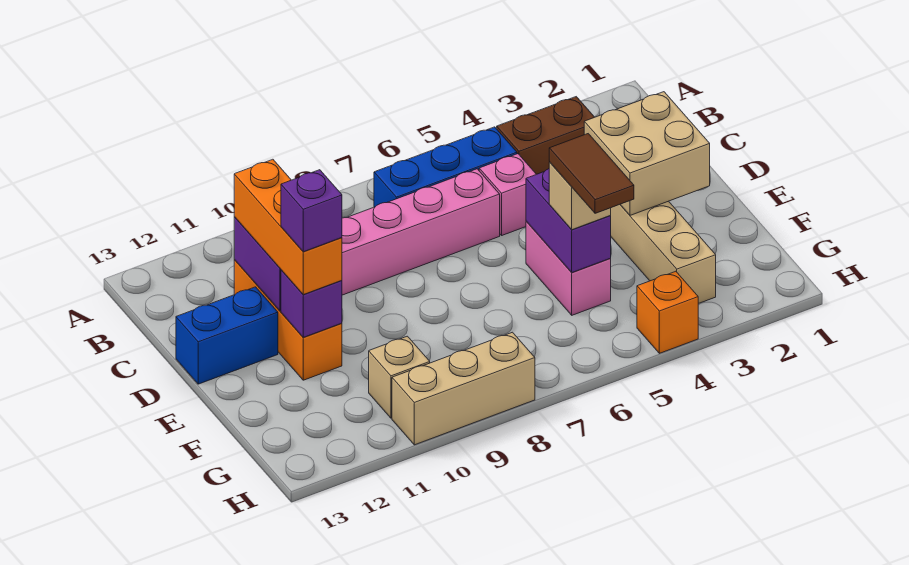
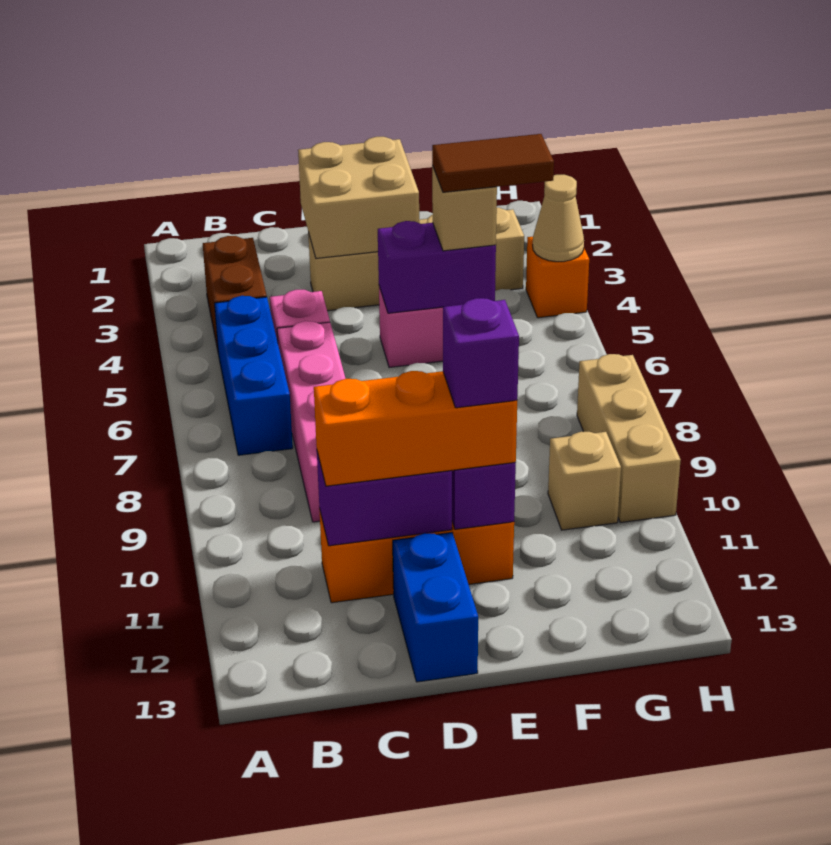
none -> tan 1x1 cone [533,175,584,262]

